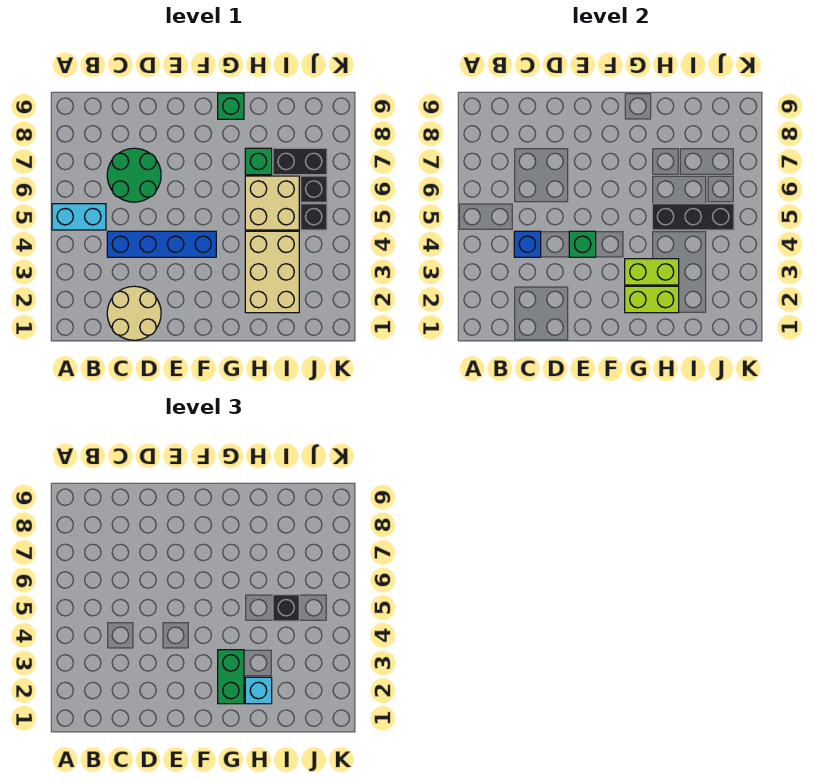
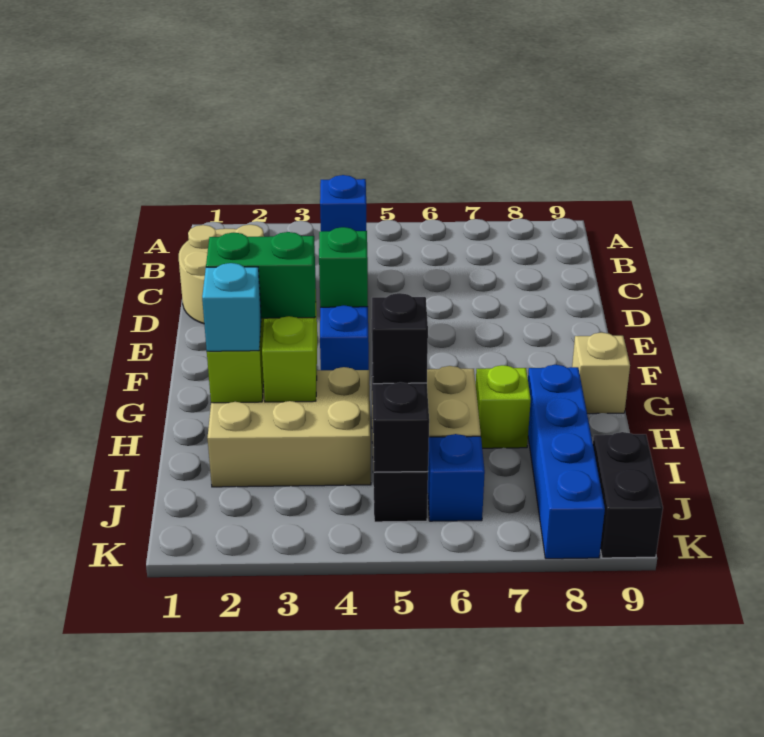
cyan 1x2 brick [52,204,106,230] -> none
green 2x2 round brick [107,148,161,202] -> none
green 1x1 brick [218,93,244,119] -> tan 1x1 brick [572,333,630,414]
green 1x1 brick [245,148,272,175] -> lime 1x1 brick [476,365,531,448]
none -> blue 1x4 brick [528,365,605,559]
black 1x2 brick [273,148,327,175] -> black 1x2 brick moved to [593,432,663,558]
black 1x1 brick [301,176,327,202] -> blue 1x1 brick [428,434,485,521]

